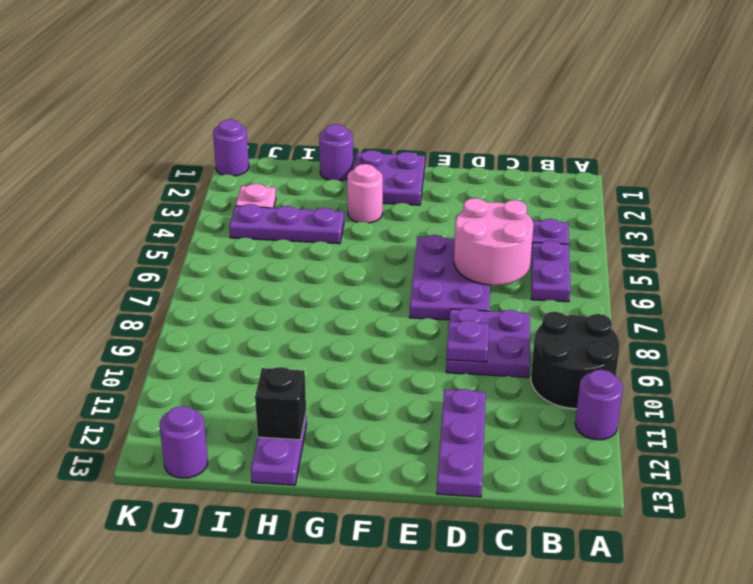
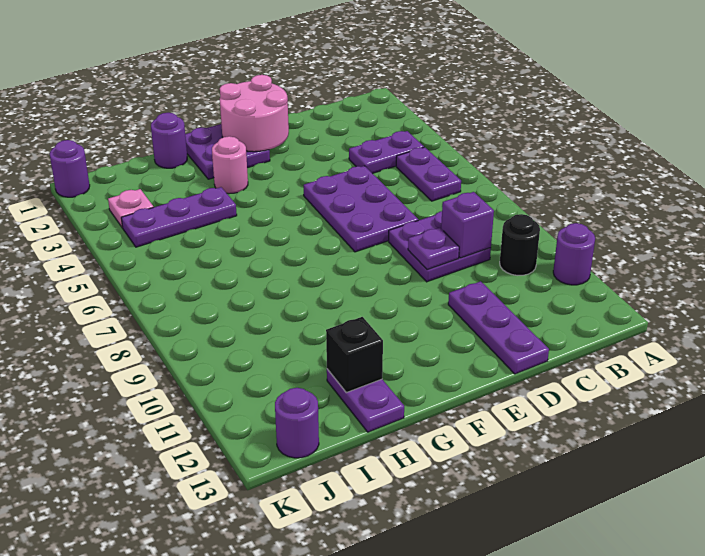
black 2x2 round brick [531,312,620,409] -> black 1x1 round brick [500,214,540,275]
pink 2x2 round brick [454,198,533,285] -> pink 2x2 round brick moved to [220,75,289,152]
none -> purple 1x1 brick [441,192,494,258]

